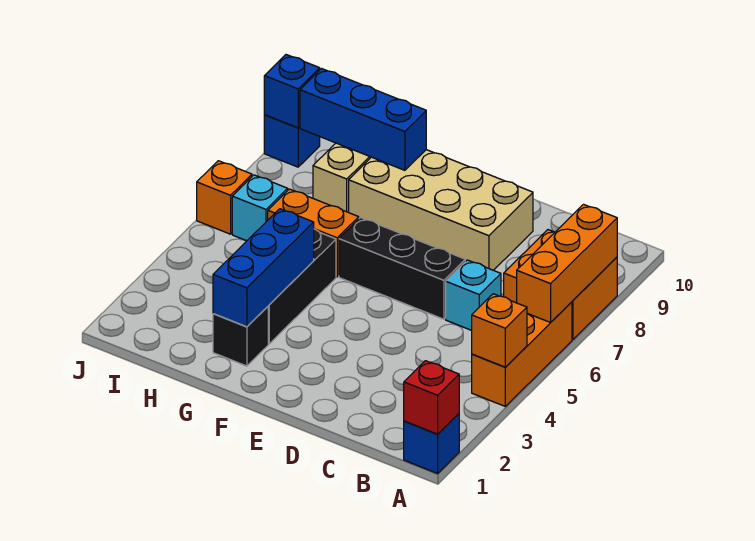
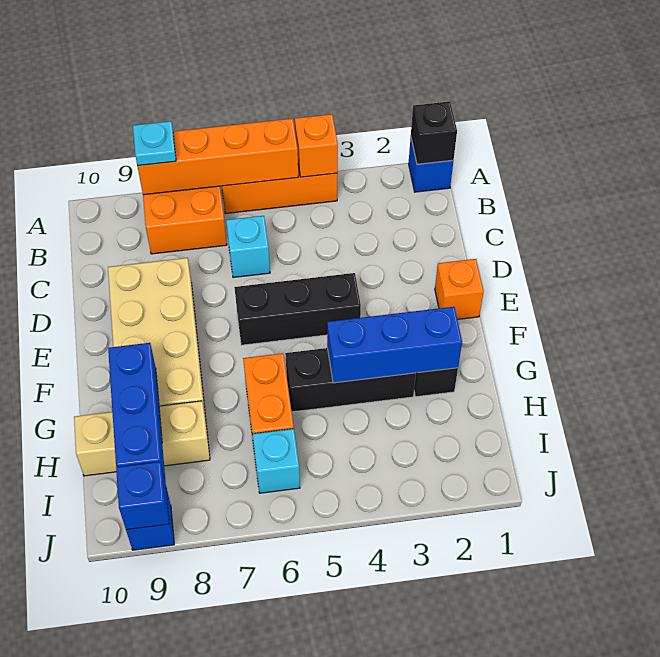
red 1x1 brick [404,361,459,434] -> black 1x1 brick [411,101,457,164]
orange 1x3 brick [517,204,617,322] -> orange 1x4 brick [137,118,298,195]
none -> cyan 1x1 plate [133,121,176,166]
black 1x3 brick [339,218,465,319] -> black 1x3 brick turned to [234,273,361,345]
orange 1x1 brick [197,161,252,234] -> orange 1x1 brick moved to [435,259,484,319]

